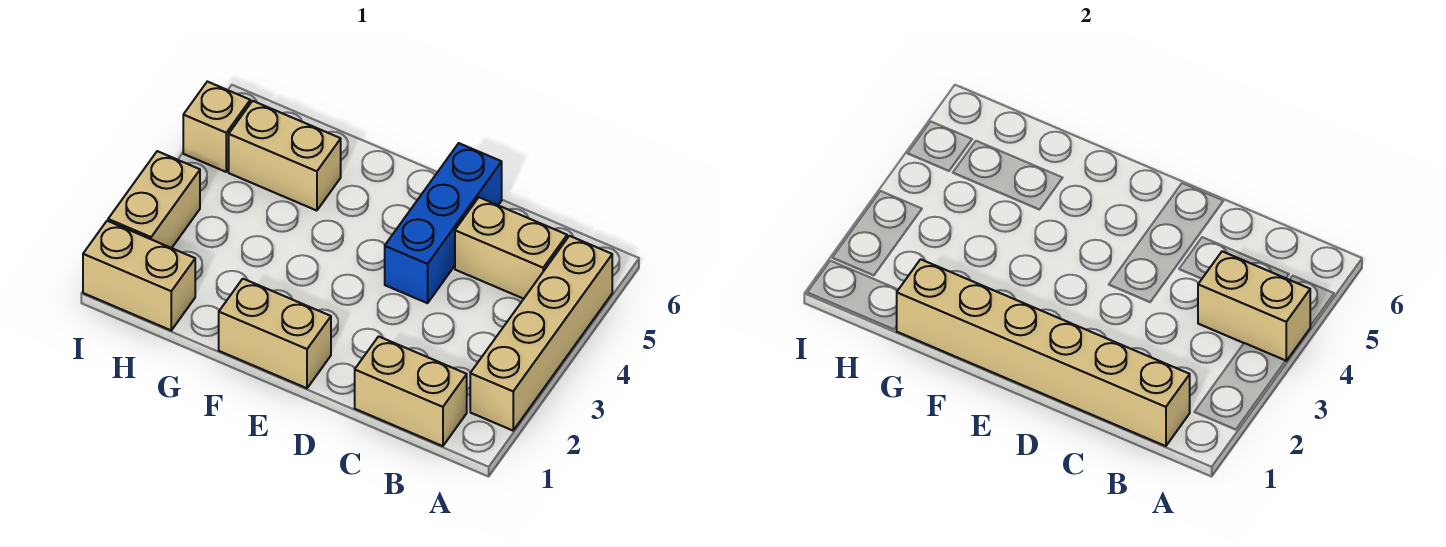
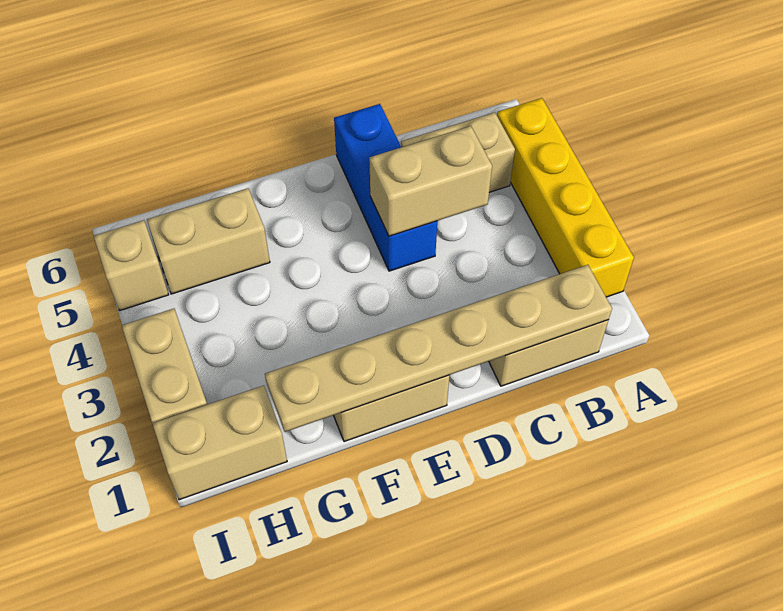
tan 1x4 brick [470,236,612,431] -> yellow 1x4 brick [497,98,634,297]
tan 1x2 brick [1198,251,1310,361] -> tan 1x2 brick moved to [369,126,492,236]
tan 1x6 brick [896,259,1190,446] -> tan 1x6 plate [265,265,612,432]

